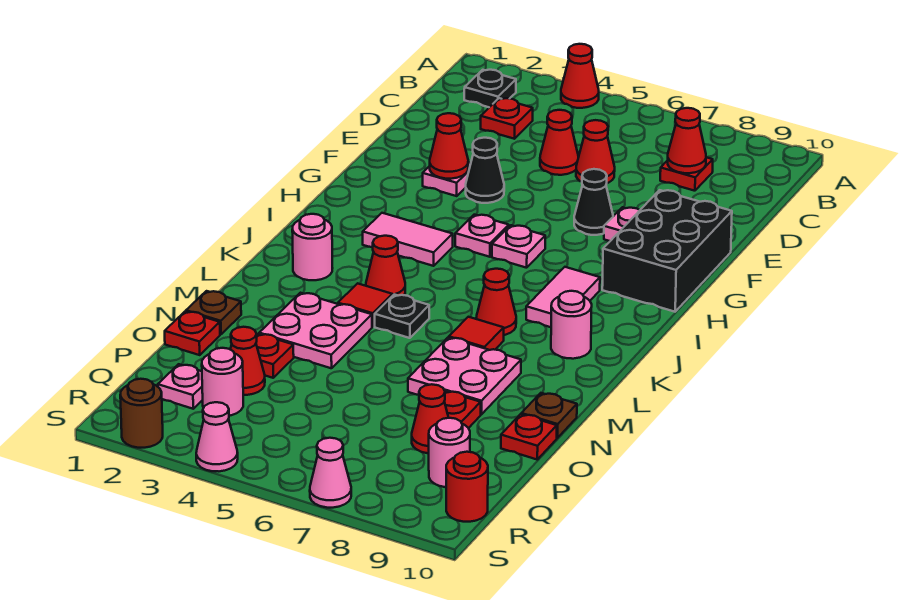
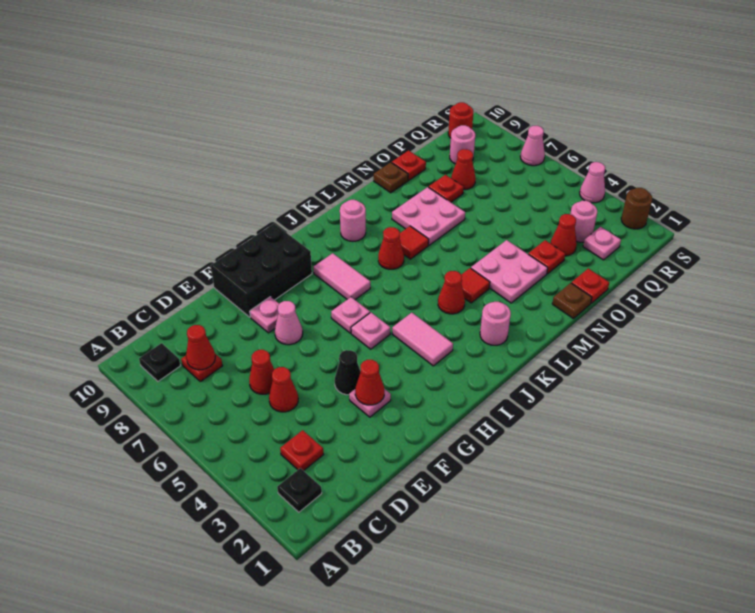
red 1x1 cone [561,44,599,108] -> none
black 1x1 cone [574,169,613,235] -> pink 1x1 cone [275,301,303,345]
pink 1x2 tile [526,267,600,327] -> pink 1x2 tile turned to [314,253,370,300]
black 1x1 plate [375,294,429,338] -> black 1x1 plate moved to [139,343,181,381]

